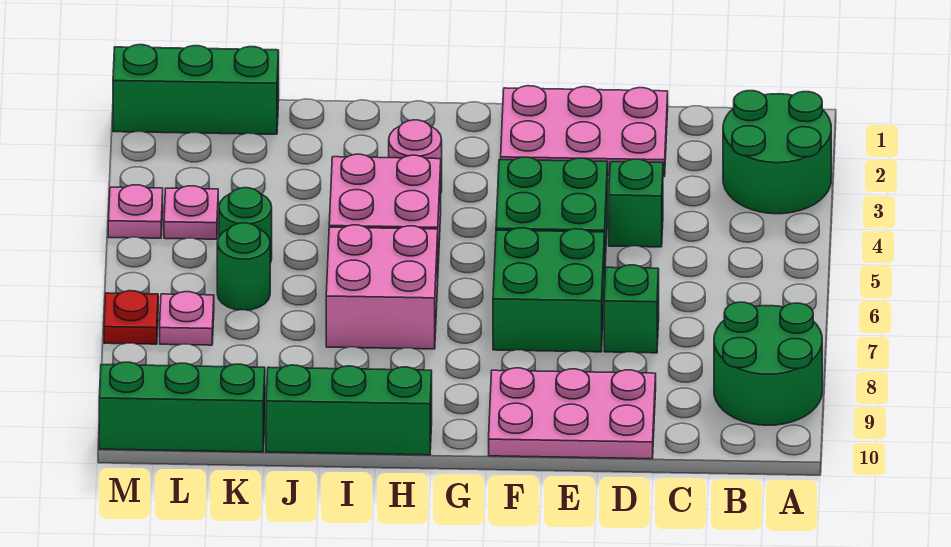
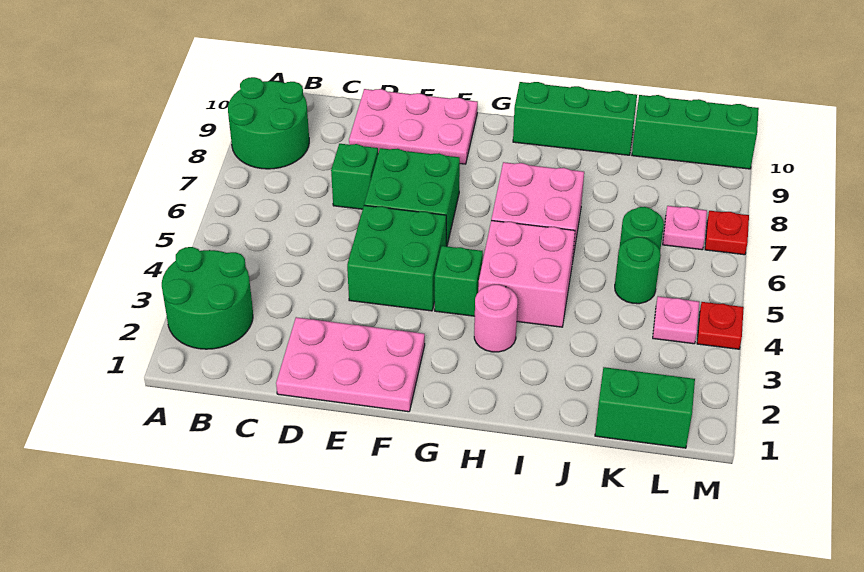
green 1x1 brick [609,159,663,247] -> green 1x1 brick moved to [435,246,483,316]
green 1x3 brick [113,45,279,134] -> green 1x2 brick [595,367,695,448]
pink 1x1 plate [108,185,163,238] -> red 1x1 plate [697,302,744,349]

